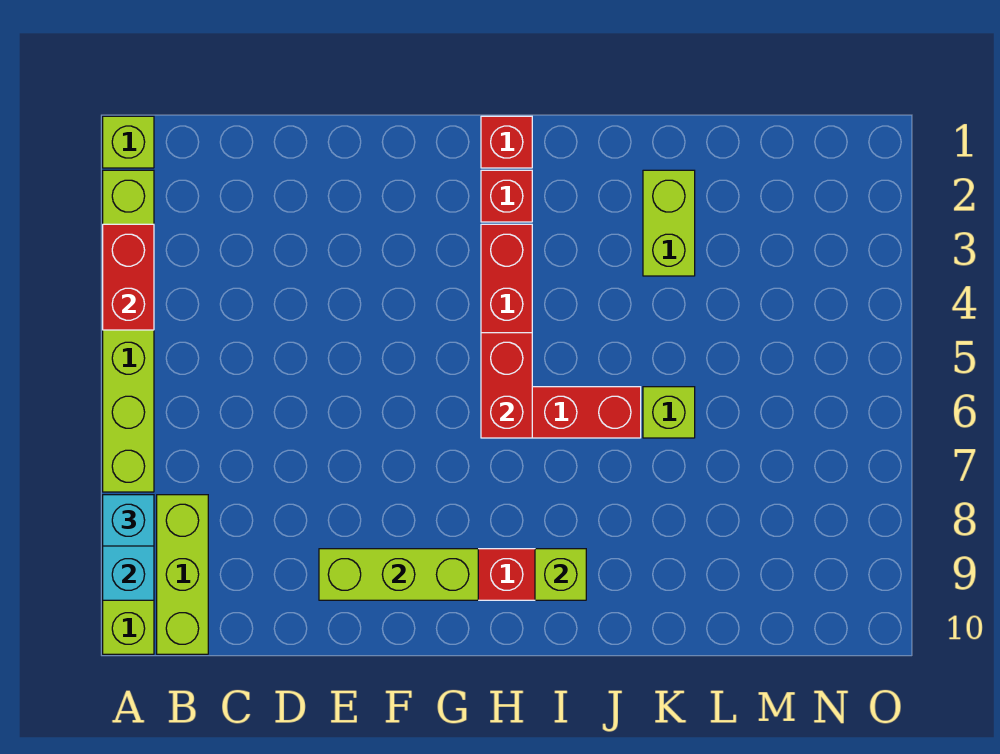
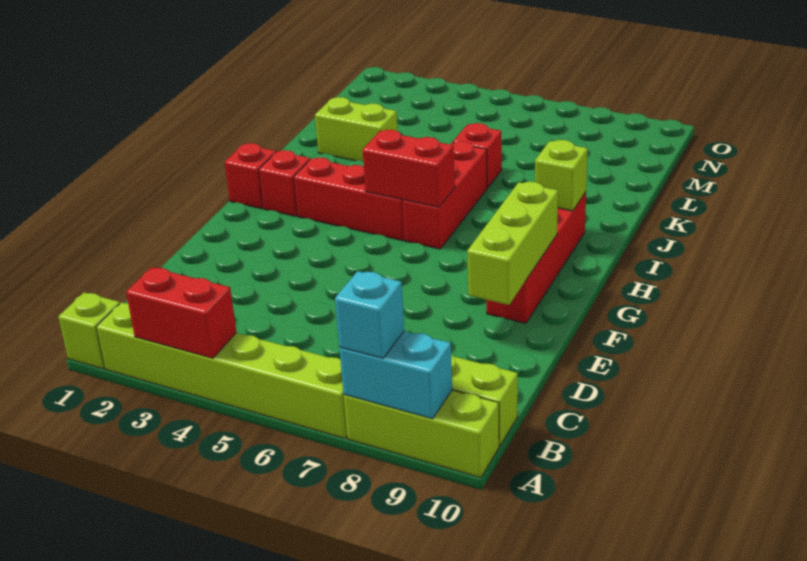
lime 1x1 brick [643,387,695,438] -> red 1x1 brick [453,123,502,188]

